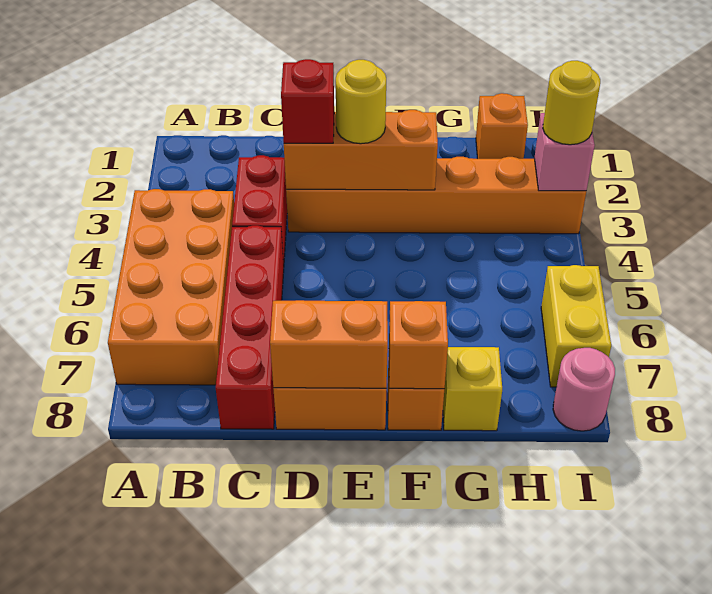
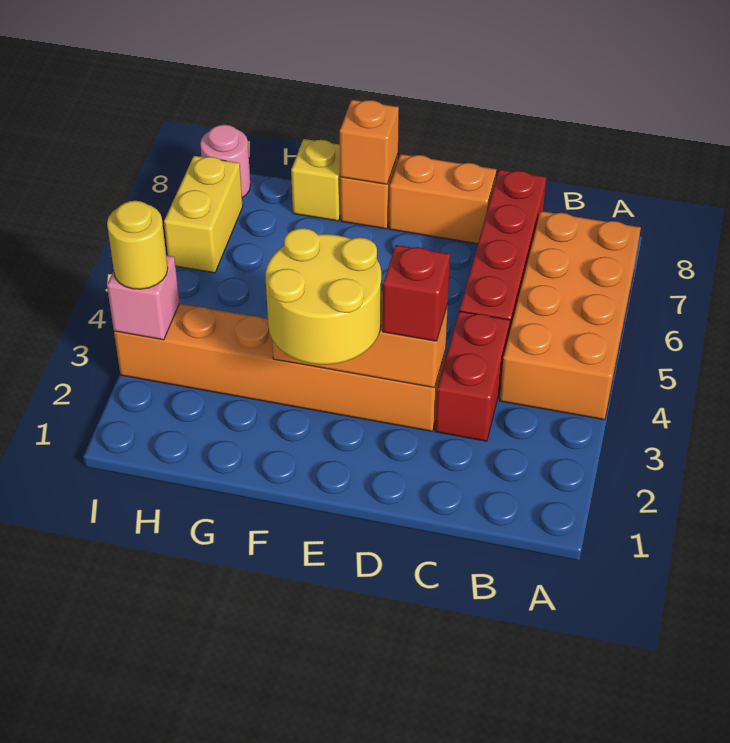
orange 1x2 brick [270,300,388,388] -> none
yellow 1x1 round brick [336,60,386,144] -> yellow 2x2 round brick [266,228,381,365]
orange 1x1 brick [476,93,528,159] -> none

